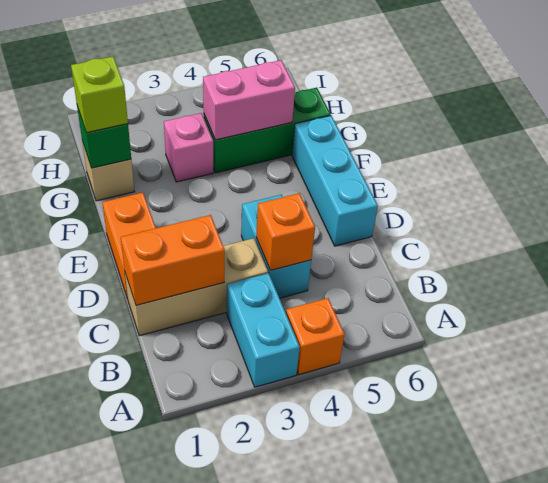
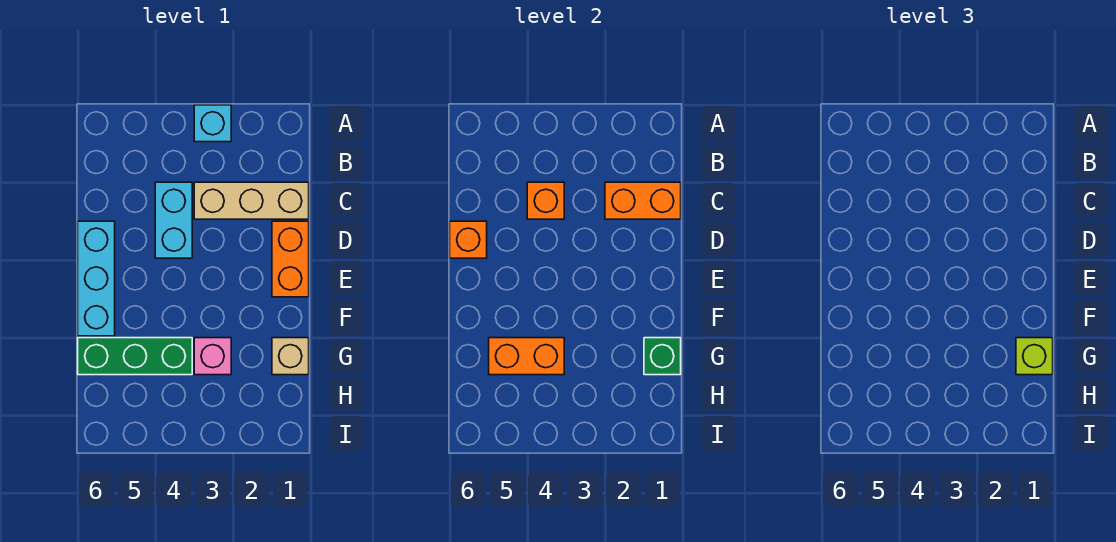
cyan 1x2 brick [227,273,300,387] -> cyan 1x1 brick [194,105,231,142]
orange 1x1 brick [286,298,345,375] -> orange 1x1 brick moved to [450,221,487,258]
pink 1x2 brick [203,60,295,140] -> orange 1x2 brick [489,338,564,375]

